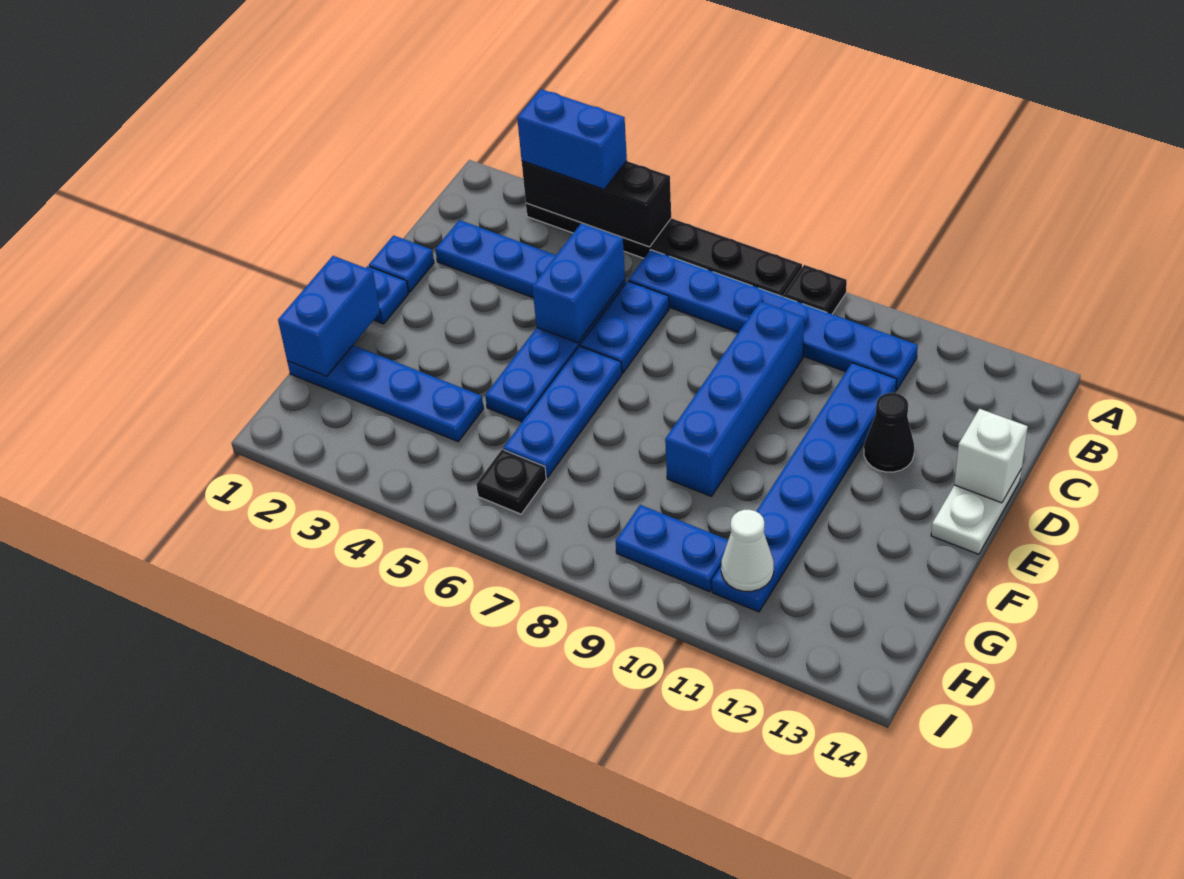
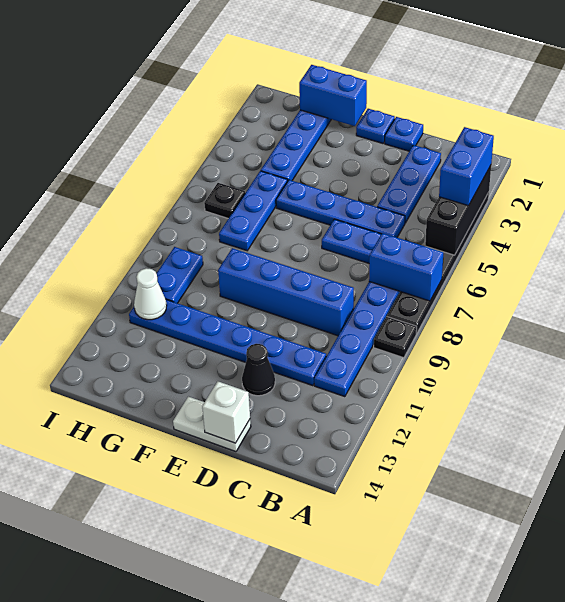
blue 1x2 brick [532,223,625,343] -> blue 1x2 brick moved to [369,233,443,301]
blue 1x3 plate [503,346,622,478] -> blue 1x3 plate turned to [219,171,287,251]

